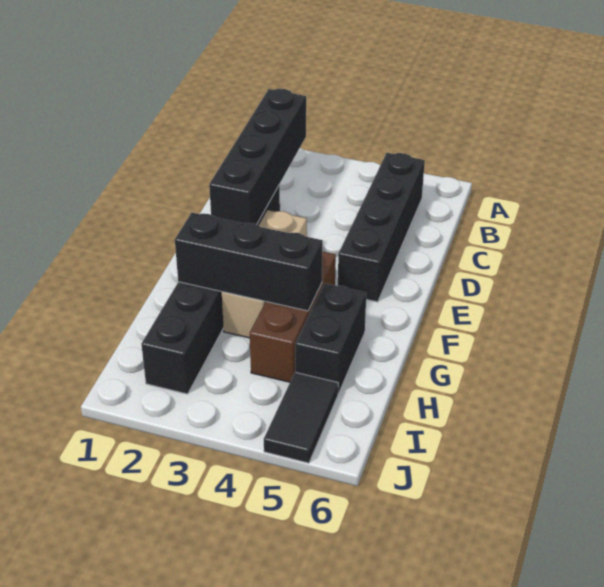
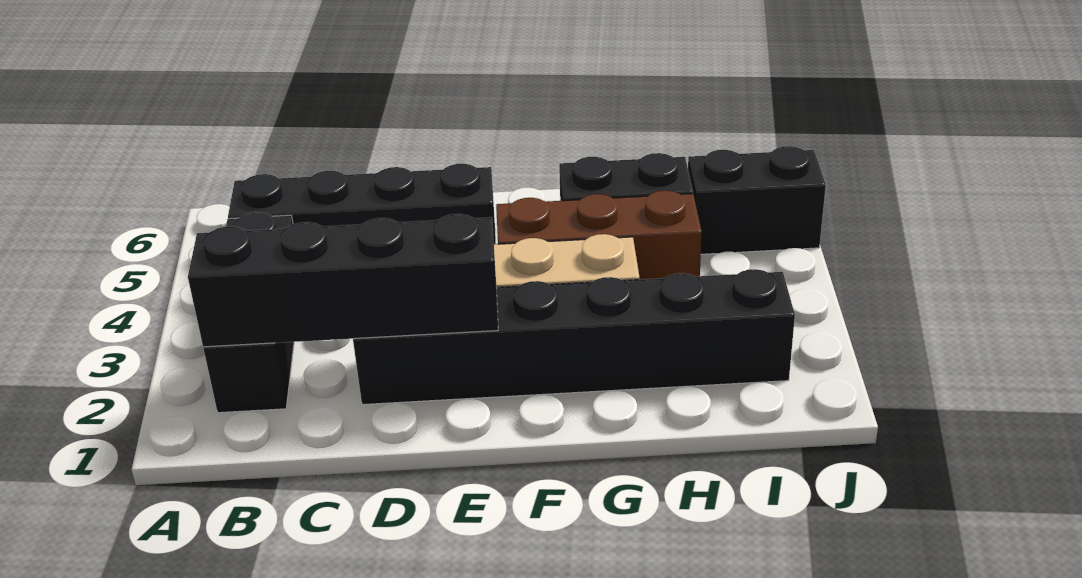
black 1x3 brick [175,213,323,311] -> black 1x3 brick moved to [203,212,294,413]
black 1x2 tile [264,372,338,463] -> black 1x2 brick [688,146,826,254]

